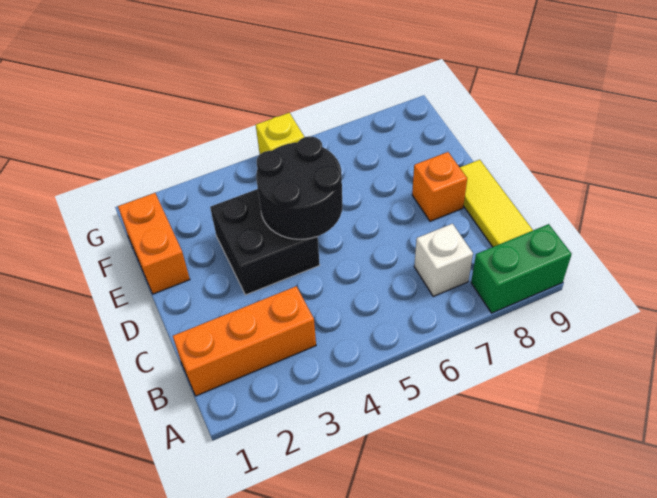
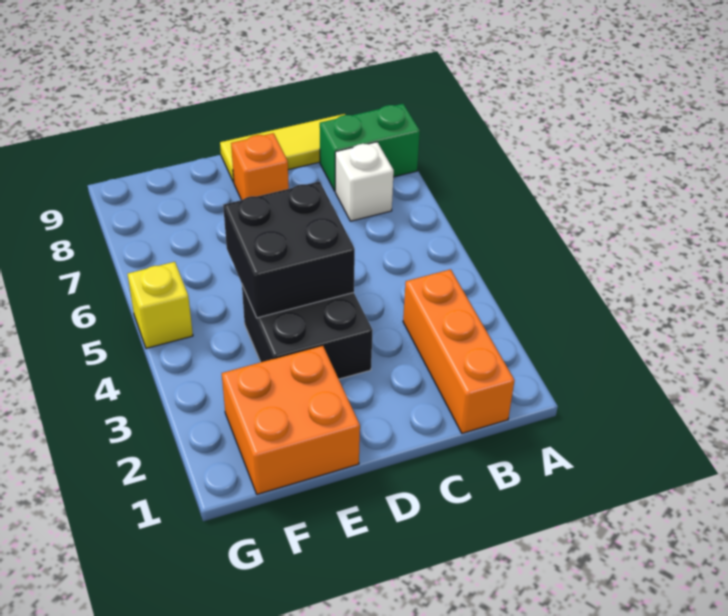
green 1x2 brick [471,224,572,313] -> green 1x2 brick turned to [320,104,420,191]
black 2x2 round brick [256,136,342,239] -> black 2x2 brick [223,181,355,318]
orange 1x2 brick [118,193,190,294] -> orange 2x2 brick [222,346,360,494]

